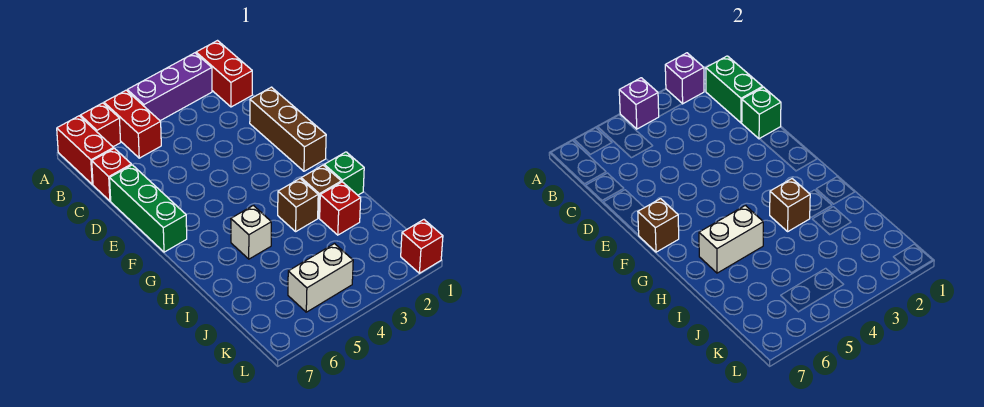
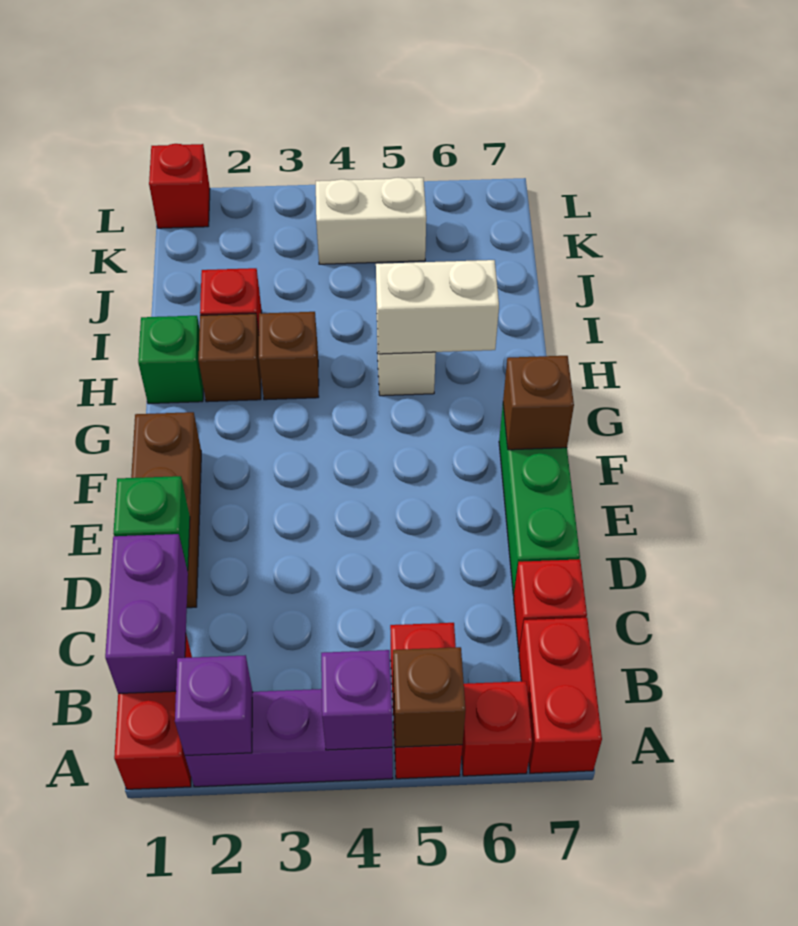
green 1x2 brick [706,56,763,123] -> purple 1x2 brick [105,534,188,694]
brown 1x1 brick [770,179,810,231] -> brown 1x1 brick moved to [393,647,465,747]

